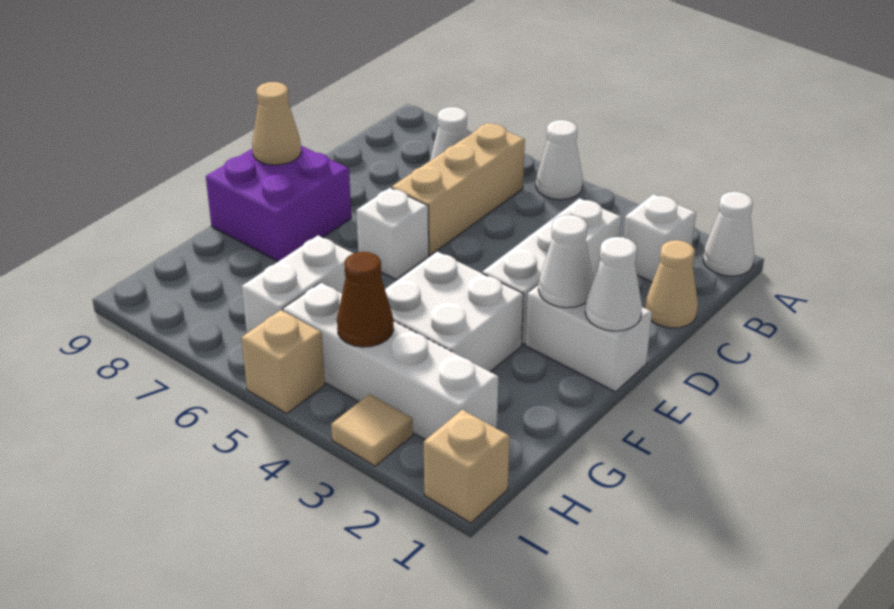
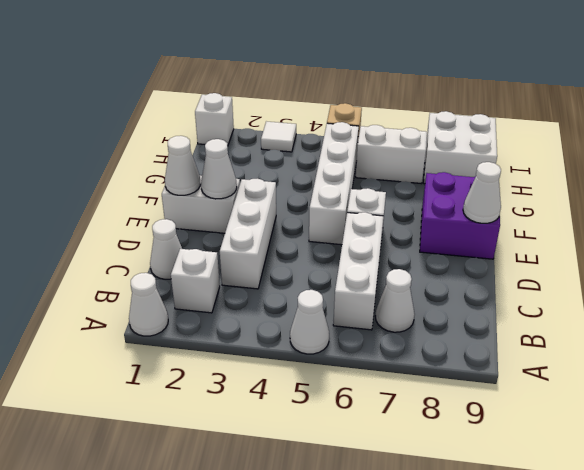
tan 1x3 brick [392,123,525,255] -> white 1x3 brick [333,212,383,330]
tan 1x1 cone [645,240,698,328] -> white 1x1 cone [150,219,182,279]
tan 1x1 cone [252,82,301,165] -> white 1x1 cone [463,162,501,223]
white 2x2 brick [385,252,524,372] -> white 2x2 brick moved to [424,111,497,184]
white 1x2 brick [242,235,354,333] -> white 1x2 brick turned to [356,125,427,184]
white 1x4 brick [283,282,498,440] -> white 1x4 brick turned to [309,122,359,245]
brown 1x1 cone [337,252,394,347] -> none
tan 1x1 brick [424,410,510,523] -> white 1x1 brick [195,93,234,146]
tan 1x1 tile [331,394,413,466] -> white 1x1 tile [261,121,296,152]

